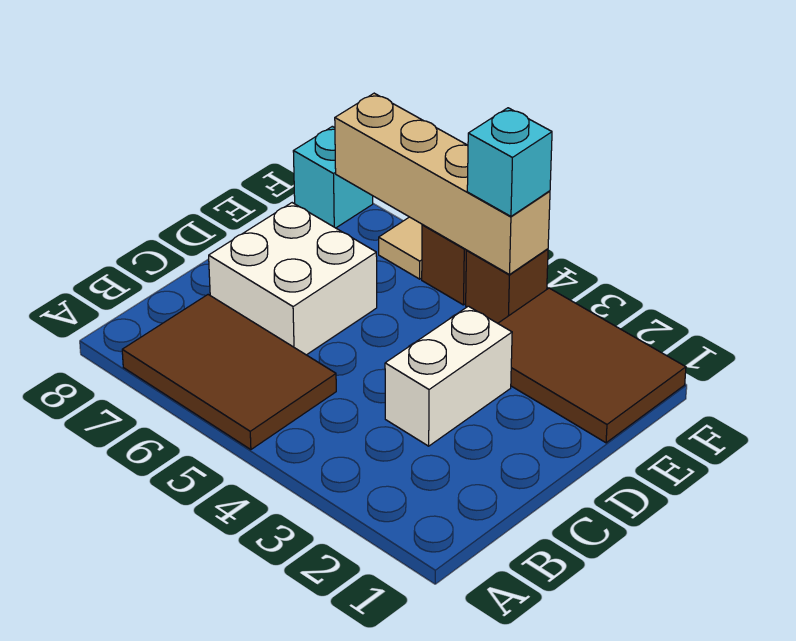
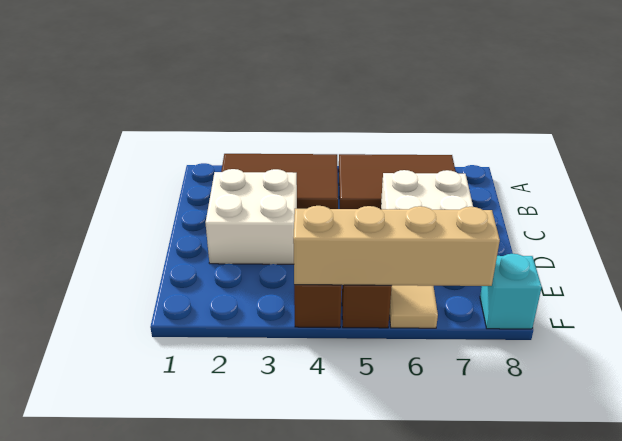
white 1x2 brick [385,306,512,446] -> white 2x2 brick [206,169,297,264]
brown 2x3 tile [498,288,686,443] -> brown 2x3 tile moved to [221,154,338,209]
cyan 1x1 brick [467,108,552,216] -> none

